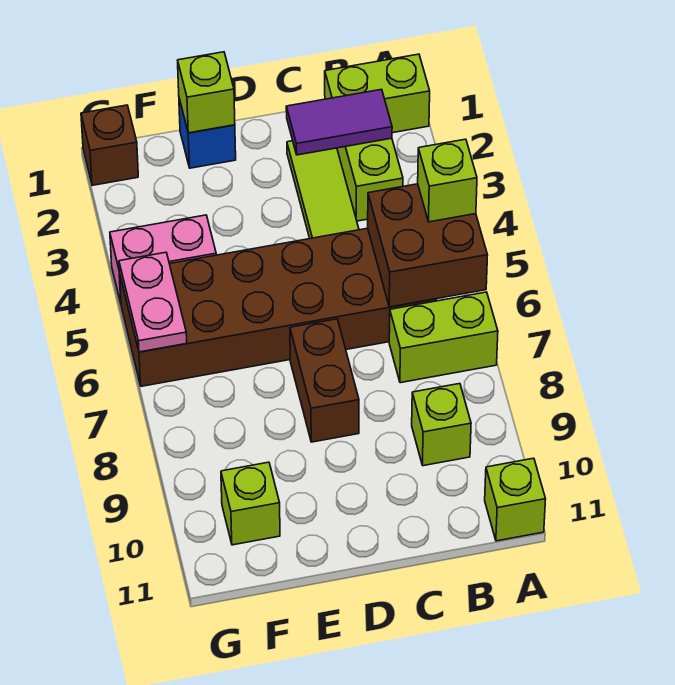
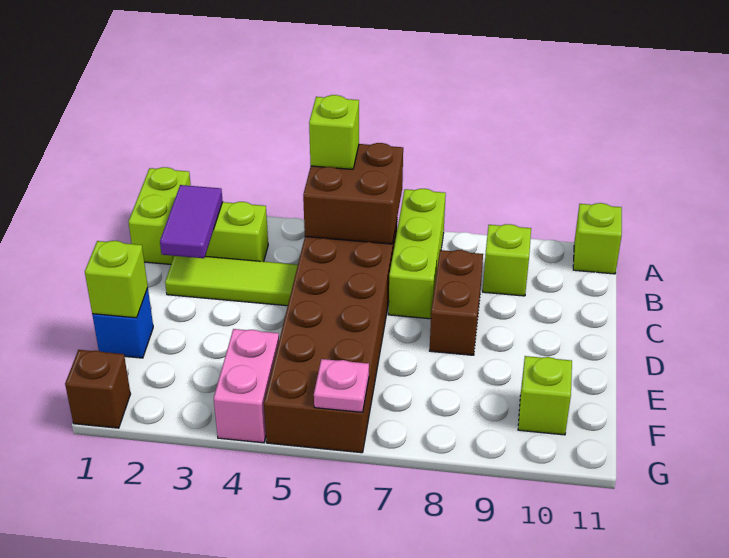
lime 1x2 brick [389,292,498,383] -> lime 1x3 brick [389,189,446,319]
brown 1x2 brick [290,319,359,442] -> brown 1x2 brick turned to [430,250,483,355]
pink 1x2 plate [119,252,187,352] -> pink 1x1 plate [314,359,369,412]

